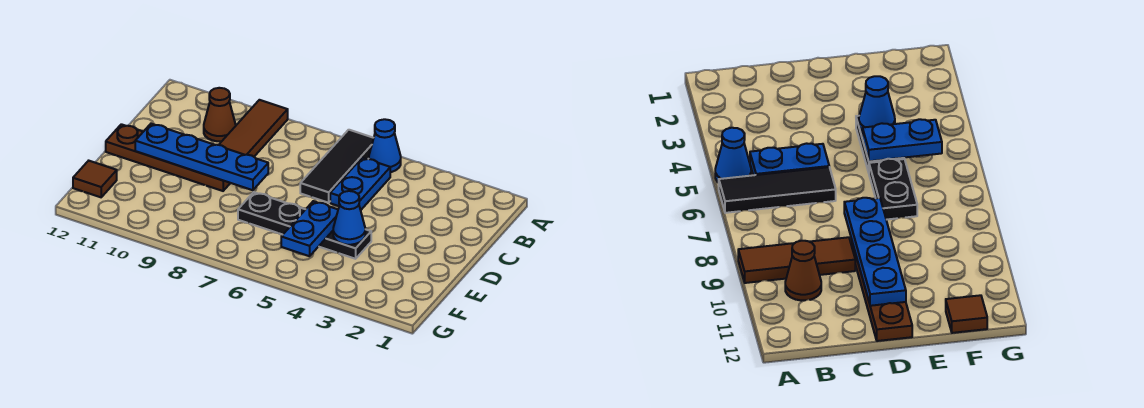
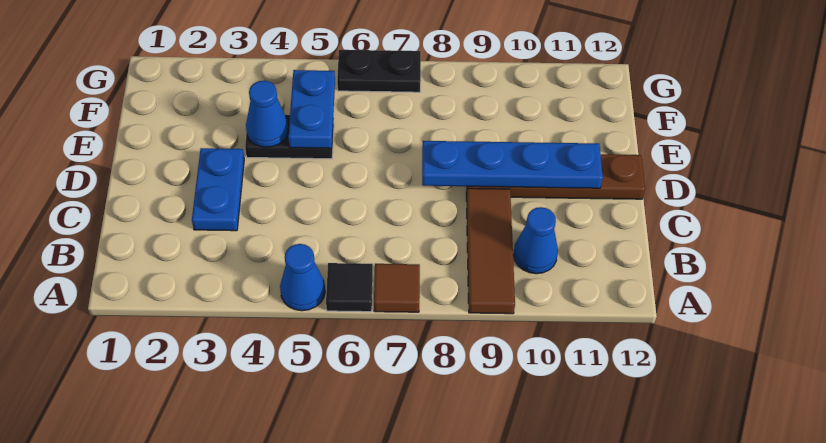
black 1x3 tile [300,130,374,203] -> black 1x1 tile [326,263,373,312]
blue 1x2 plate [330,158,390,210] -> blue 1x2 plate moved to [192,148,244,231]
brown 1x1 cone [204,88,236,141] -> blue 1x1 cone [513,207,558,274]
black 1x2 plate [238,192,306,235] -> black 1x2 plate moved to [337,50,421,92]
brown 1x1 tile [73,161,117,197] -> brown 1x1 tile moved to [374,264,420,312]

